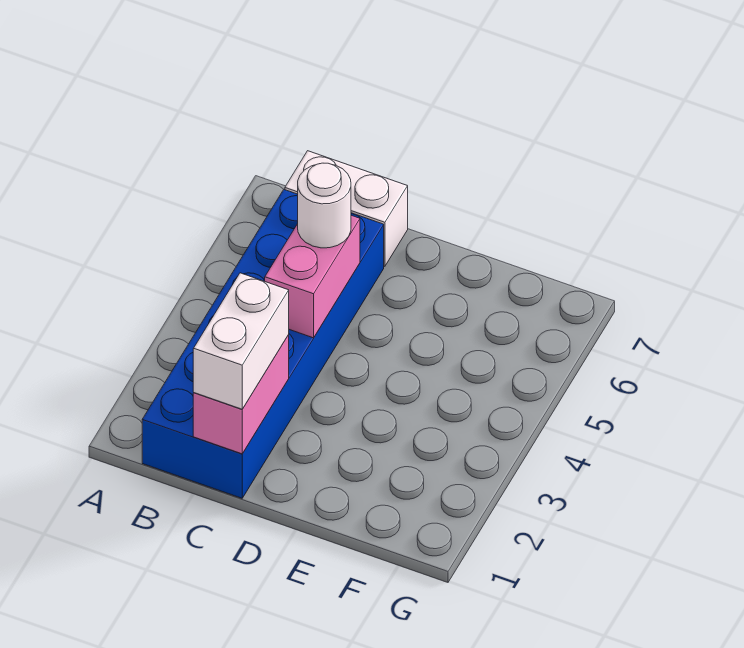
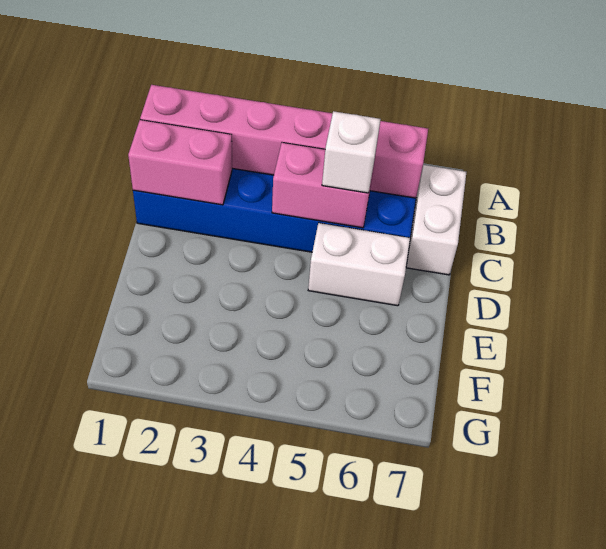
none -> pink 1x6 brick [140,85,428,198]
white 1x2 brick [193,273,289,409] -> white 1x2 brick moved to [308,223,410,306]
white 1x1 round brick [298,163,351,248] -> white 1x1 brick [322,111,381,193]

